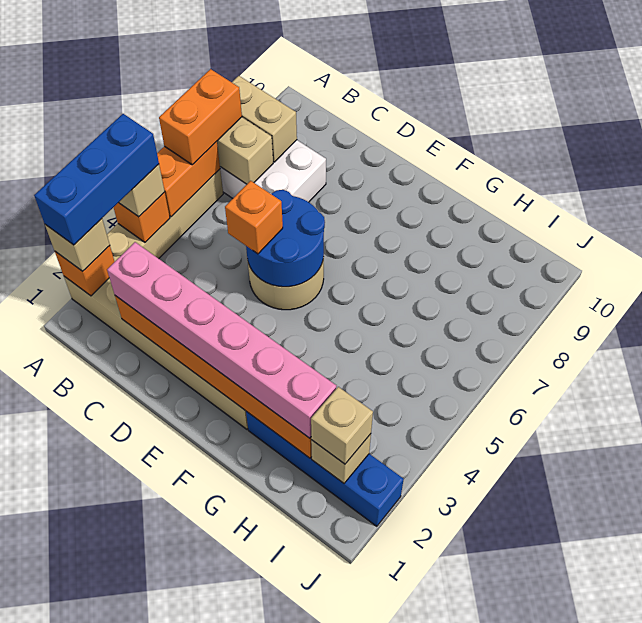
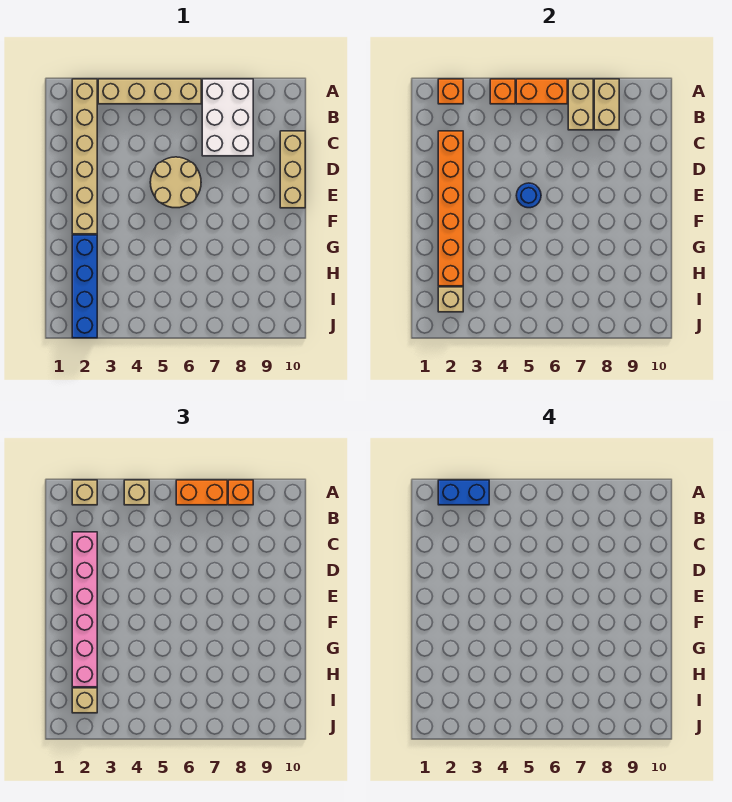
blue 1x3 brick [34,114,159,245] -> blue 1x2 brick [438,480,489,505]
none -> tan 1x3 brick [280,131,305,208]
blue 2x2 round brick [246,190,325,287] -> blue 1x1 round brick [516,183,541,208]
orange 1x1 brick [225,181,283,254] -> orange 1x1 brick moved to [228,480,253,505]

